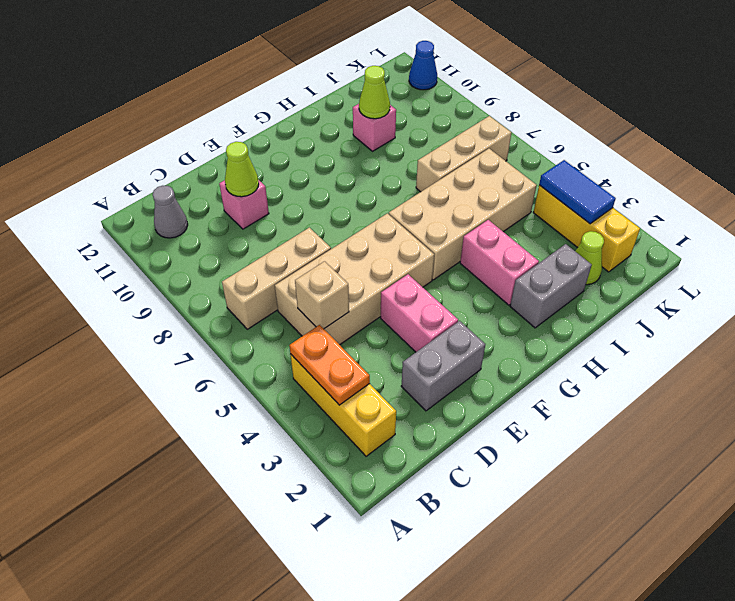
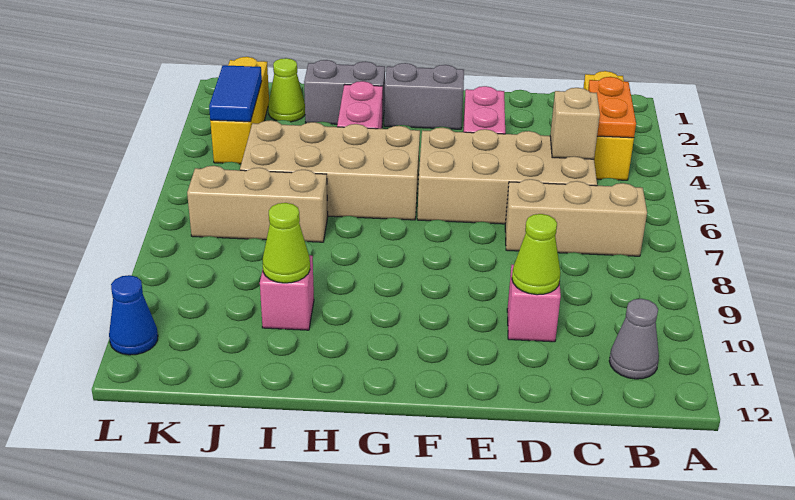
grey 1x2 brick [401,321,485,411] -> grey 1x2 brick moved to [384,63,464,129]

